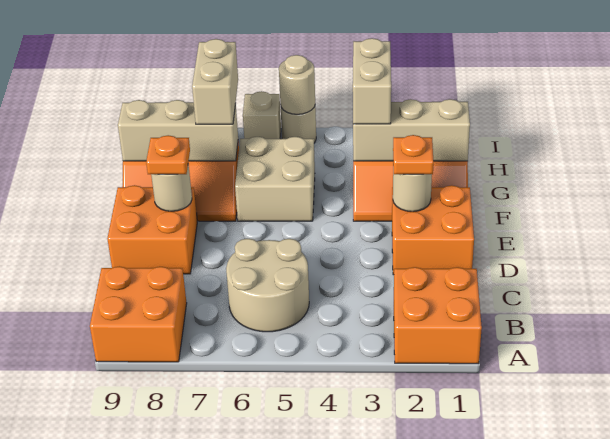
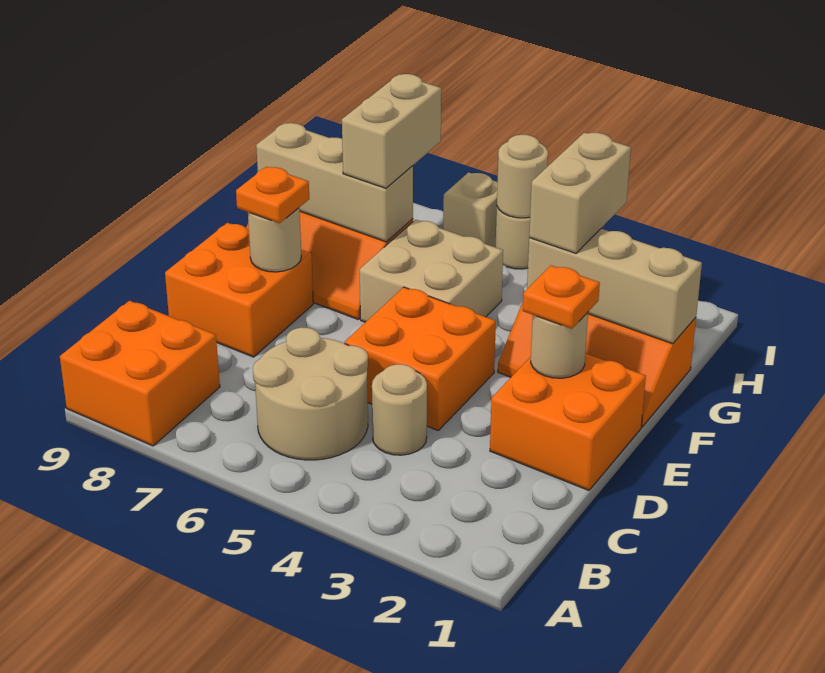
orange 2x2 brick [394,267,482,364] -> orange 2x2 brick moved to [345,287,496,430]
none -> tan 1x1 round brick [372,364,427,455]

